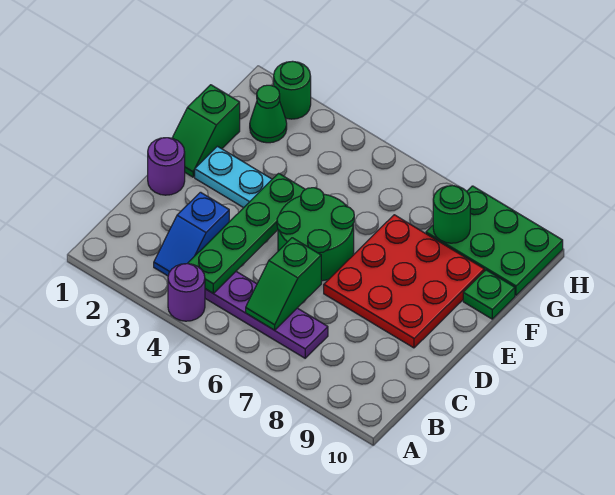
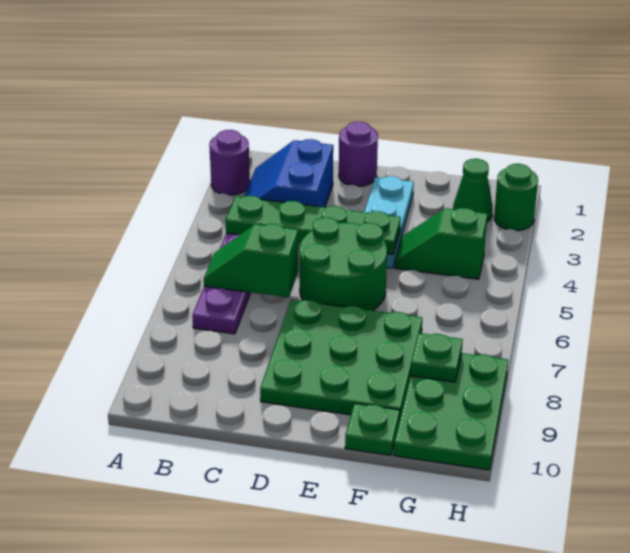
purple 1x1 round brick [168,264,205,321] -> purple 1x1 round brick moved to [209,130,250,195]
blue 1x2 slope [154,192,229,276] -> blue 2x2 slope [244,139,333,207]
red 3x3 plate [324,215,484,348] -> green 3x3 plate [260,300,422,421]
green 1x2 slope [173,85,240,177] -> green 1x2 slope moved to [395,208,487,279]
green 1x1 round brick [433,186,470,243] -> green 1x1 plate [410,333,463,382]

